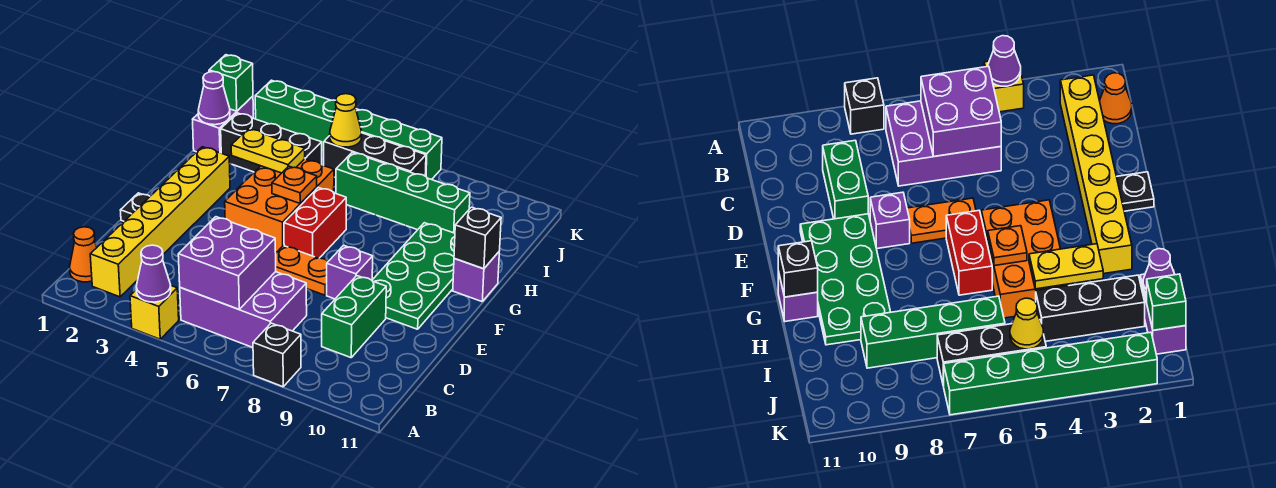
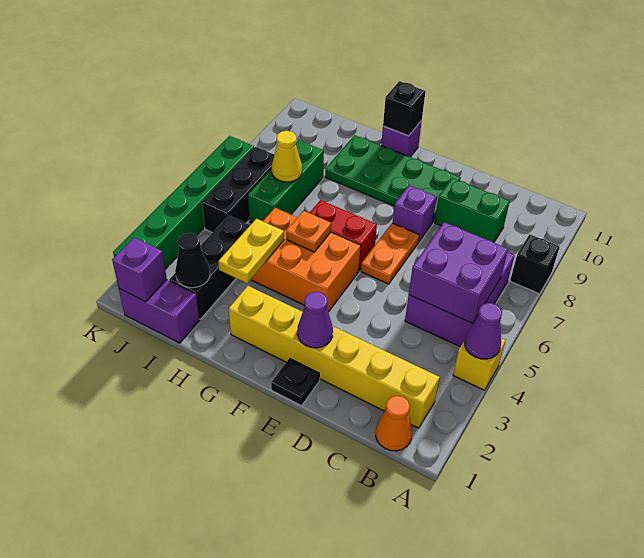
purple 1x1 cone [198,72,230,125] -> purple 1x1 cone moved to [297,292,333,348]
none -> black 1x1 cone [175,233,210,288]
green 1x4 brick [336,152,470,233] -> green 1x3 brick [248,140,324,223]
green 1x1 brick [209,55,253,111] -> purple 1x1 brick [112,238,167,302]
yellow 1x1 cone [330,94,361,147] -> yellow 1x1 cone moved to [271,131,302,182]

